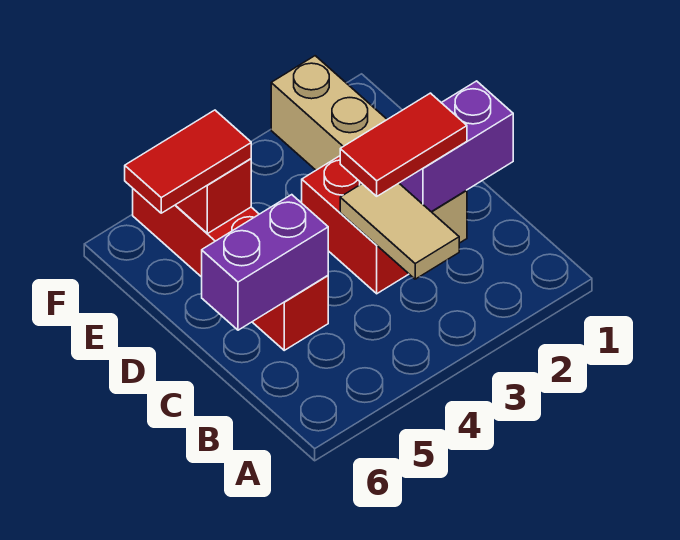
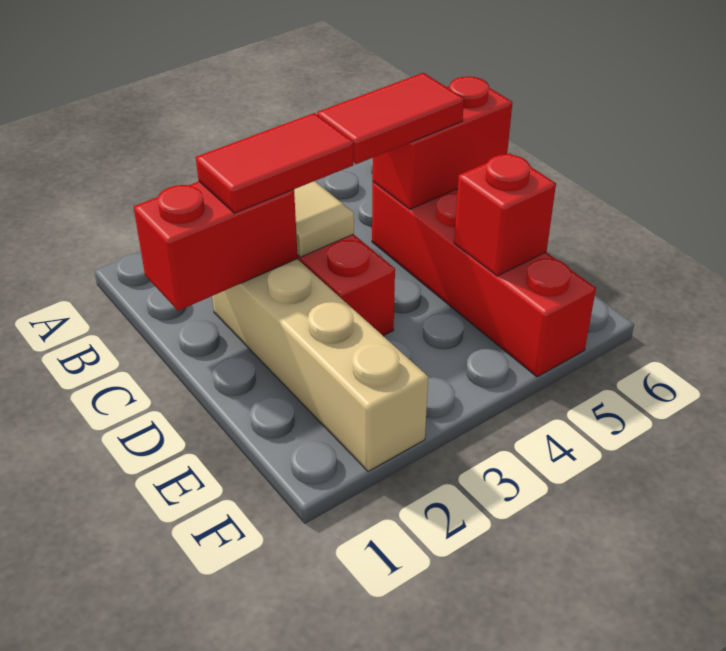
purple 1x2 brick [399,81,513,212] -> red 1x2 brick [134,181,298,311]
purple 1x2 brick [202,195,328,330] -> red 1x2 brick [372,76,512,209]
red 1x2 tile [125,110,251,213] -> red 1x2 tile moved to [317,73,464,164]

